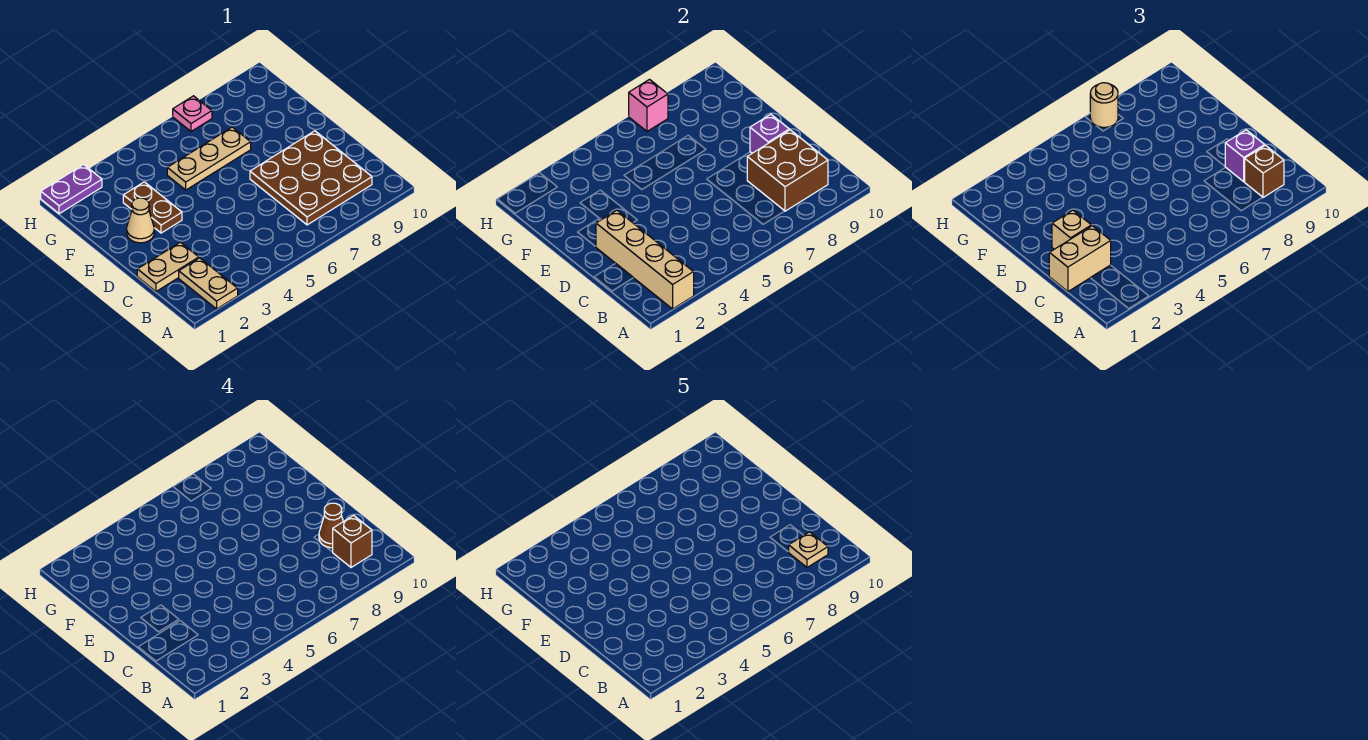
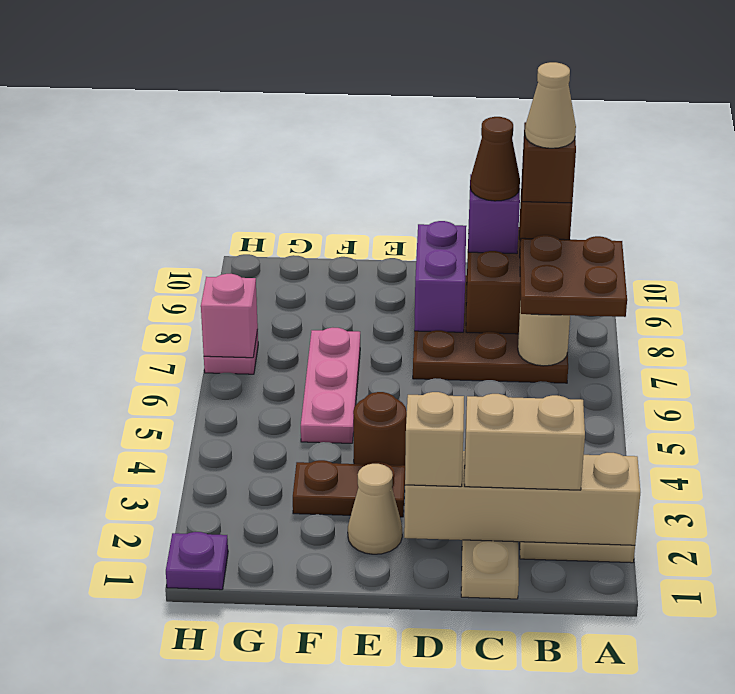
none -> brown 2x2 plate [520,235,627,317]
tan 1x1 plate [789,532,828,567] -> tan 1x1 cone [525,62,576,148]
tan 1x2 brick [1049,226,1111,291] -> tan 1x2 brick turned to [465,394,585,490]
purple 1x1 brick [750,114,789,153] -> purple 1x2 brick [414,221,466,332]
none -> brown 1x1 round brick [353,392,407,466]
tan 1x3 plate [167,127,251,190] -> pink 1x3 plate [301,328,360,443]
purple 1x2 plate [41,165,102,214] -> purple 1x1 plate [166,532,228,590]
tan 1x1 round brick [1090,83,1118,127] -> tan 1x1 round brick moved to [518,301,570,366]

